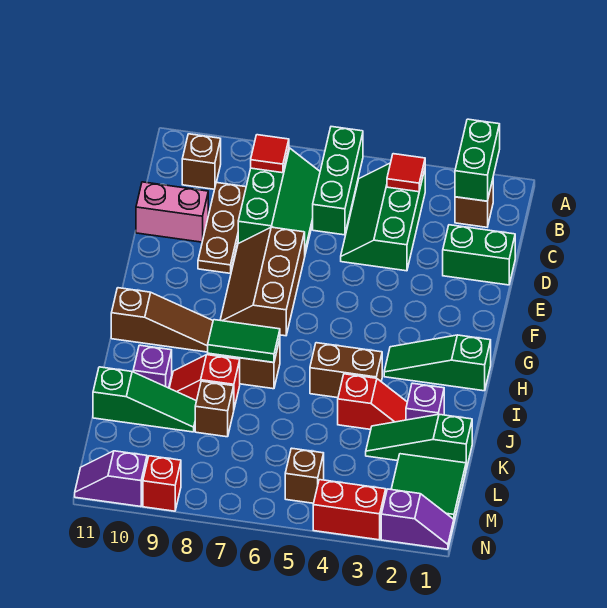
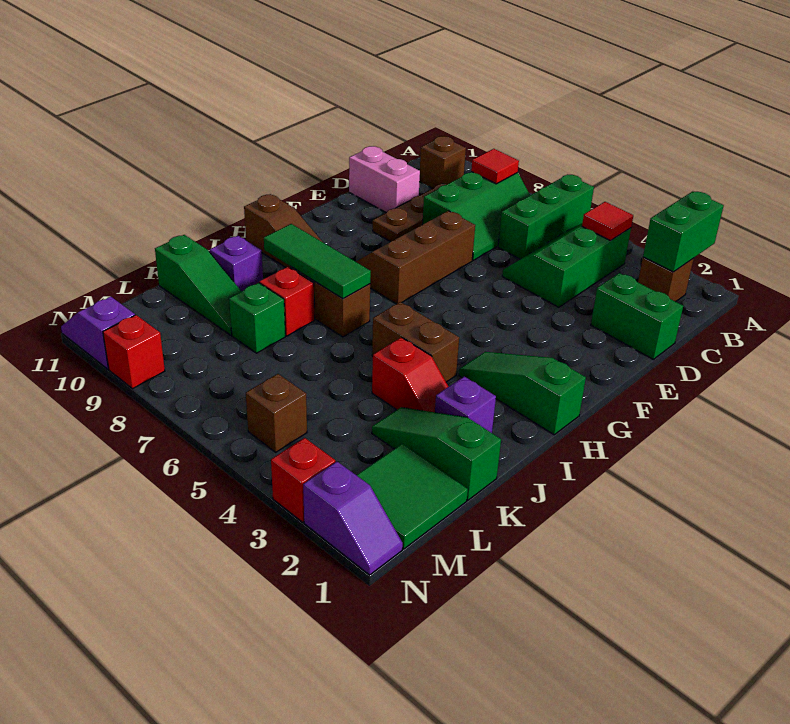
green 1x2 tile [208,320,280,362] -> green 1x3 tile [264,224,371,299]
brown 1x1 brick [195,381,234,437] -> green 1x1 brick [229,283,285,353]
red 1x2 brick [313,480,386,540] -> red 1x1 brick [271,438,335,522]

